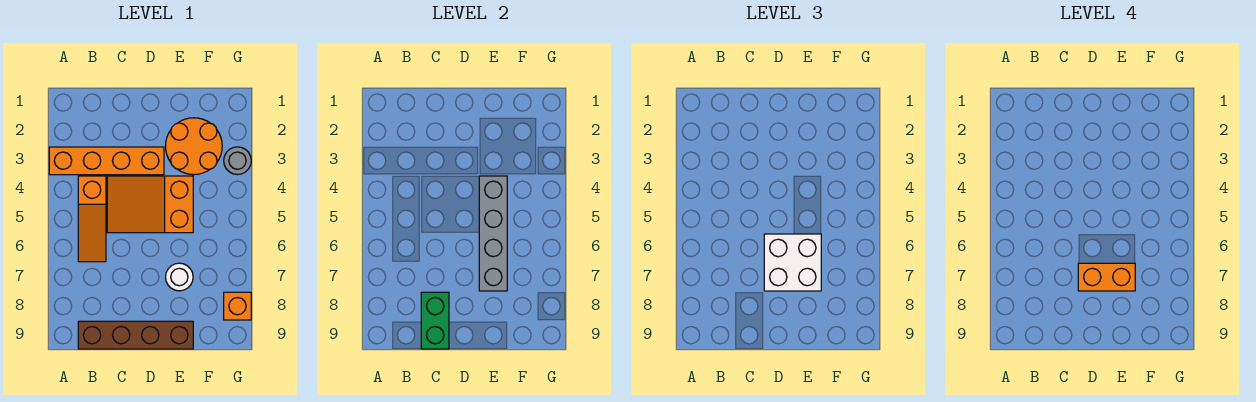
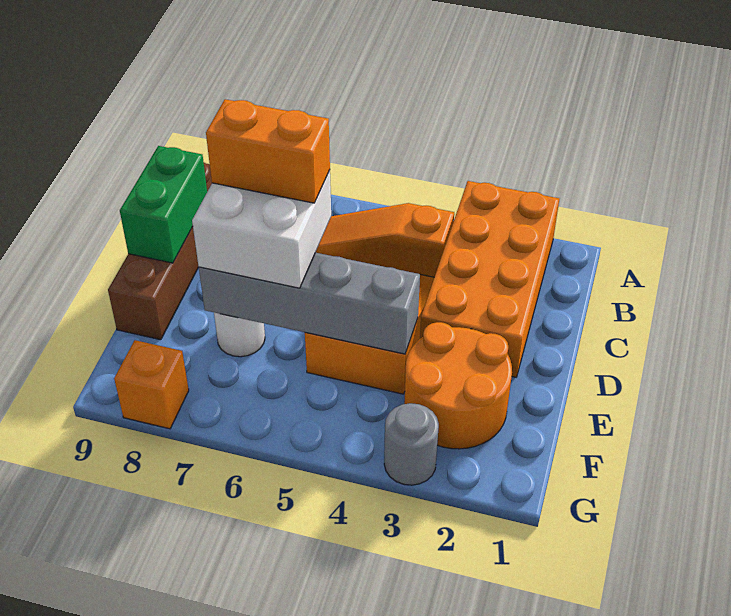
orange 1x4 brick [49,147,164,175] -> orange 2x4 brick [420,181,559,377]
green 1x2 brick [421,292,449,349] -> green 1x2 brick turned to [120,146,207,263]
orange 1x2 brick [1078,263,1135,291] -> orange 1x2 brick turned to [206,99,330,203]

